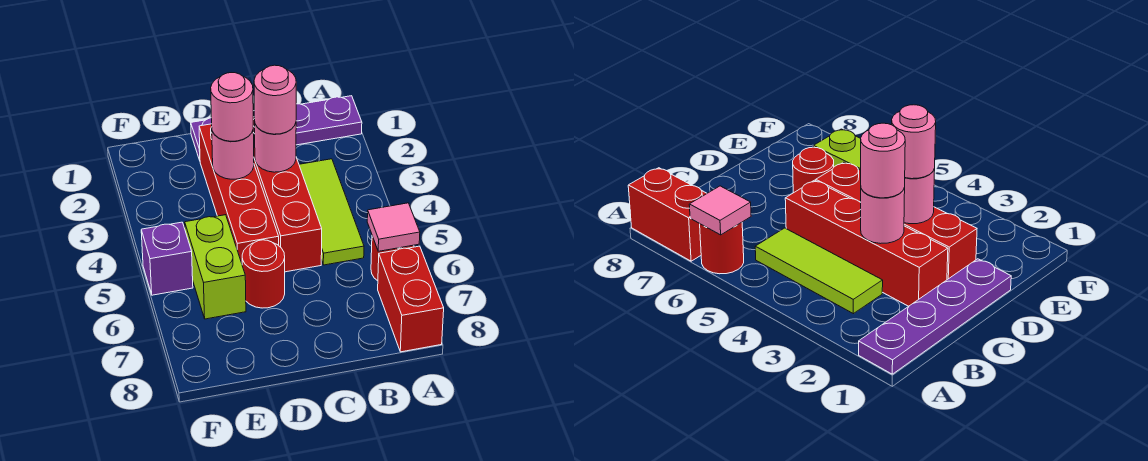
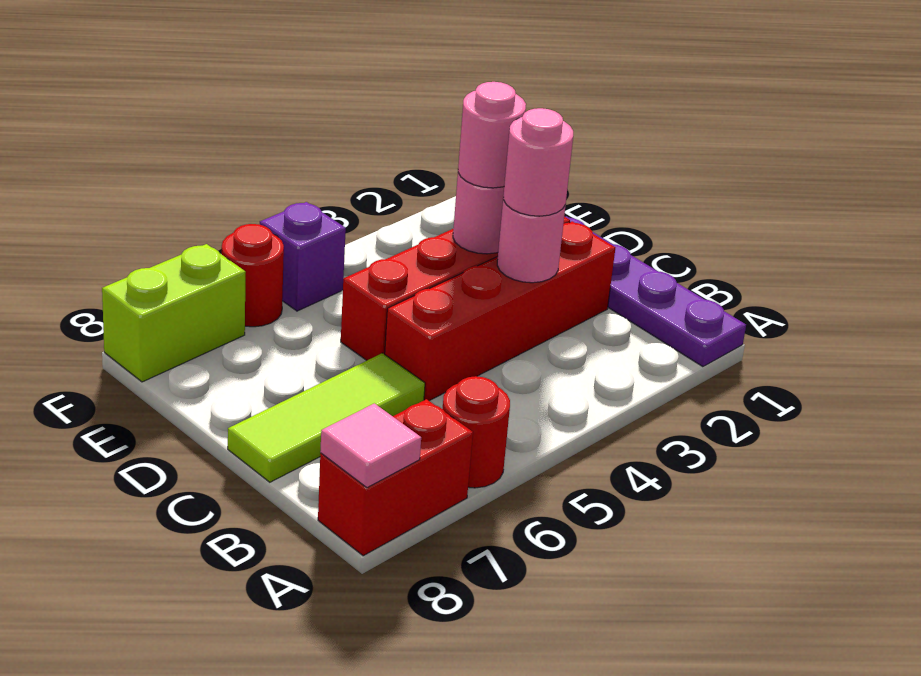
pink 1x1 tile [367,203,420,251] -> pink 1x1 tile moved to [320,403,421,488]
lime 1x3 tile [299,159,364,265] -> lime 1x3 tile moved to [228,353,425,482]
red 1x1 round brick [242,240,285,308] -> red 1x1 round brick moved to [222,224,284,327]
lime 1x2 brick [185,215,246,319] -> lime 1x2 brick moved to [102,244,246,382]

